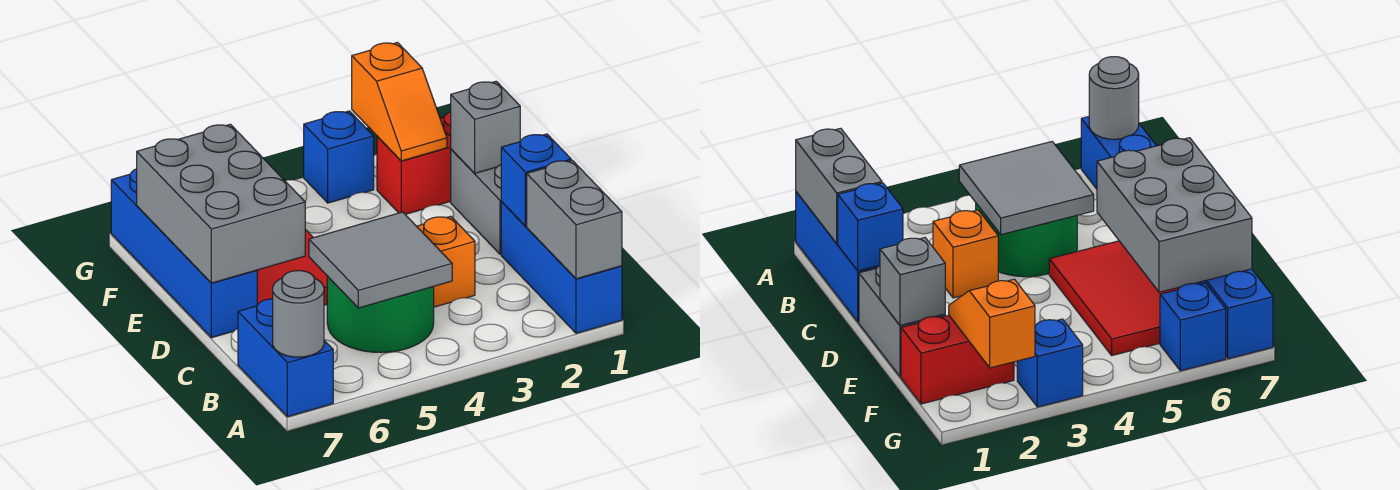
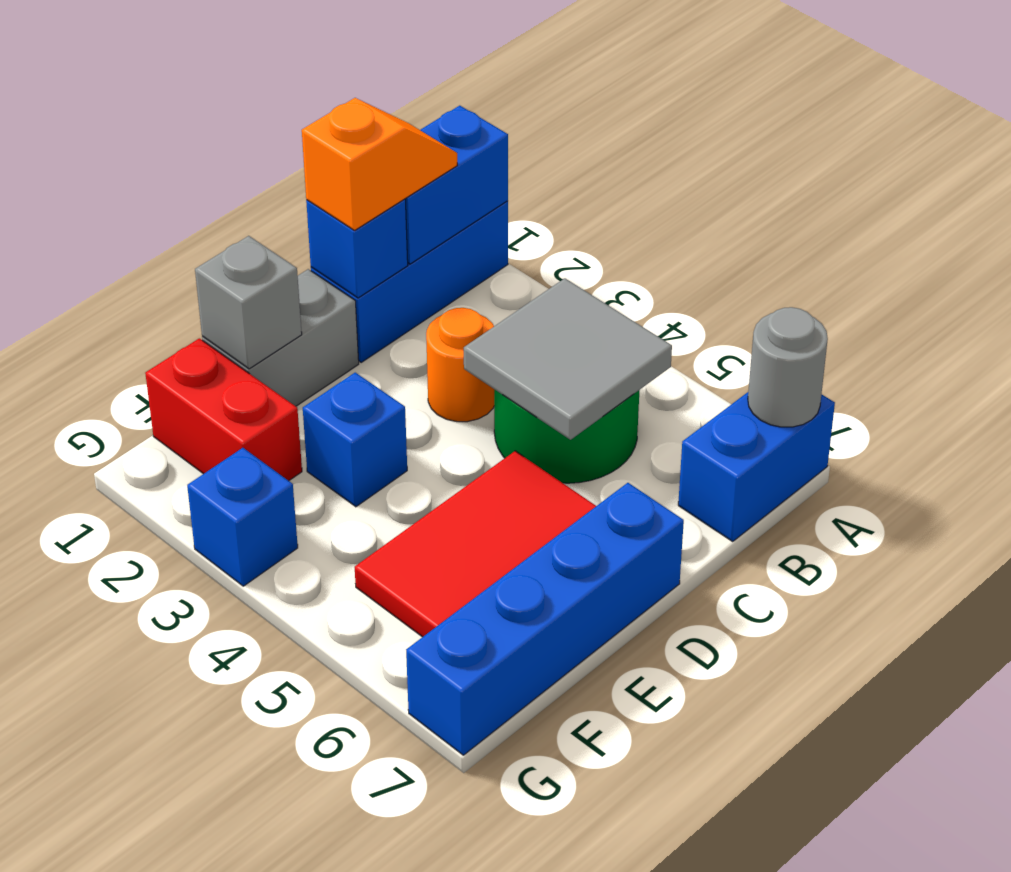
grey 1x2 brick [527,160,622,279] -> blue 1x2 brick [405,106,508,264]
orange 1x1 brick [417,216,475,307] -> orange 1x1 round brick [426,308,494,422]
grey 2x3 brick [137,124,305,283] -> none
orange 1x2 slope [352,42,447,161] -> orange 1x2 slope moved to [302,98,457,230]
blue 1x1 brick [1160,283,1226,371] -> blue 1x1 brick moved to [303,373,407,507]

